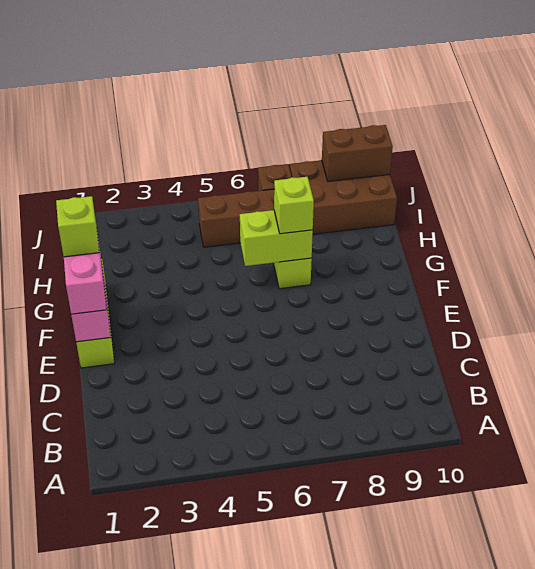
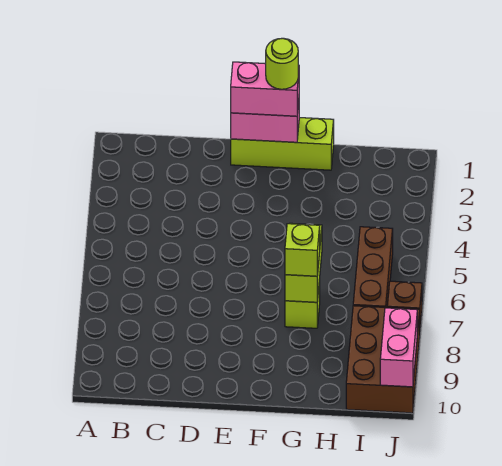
lime 1x1 brick [56,196,99,257] -> lime 1x1 round brick [266,38,298,89]
brown 1x2 brick [322,125,393,181] -> pink 1x2 brick [380,308,417,387]

